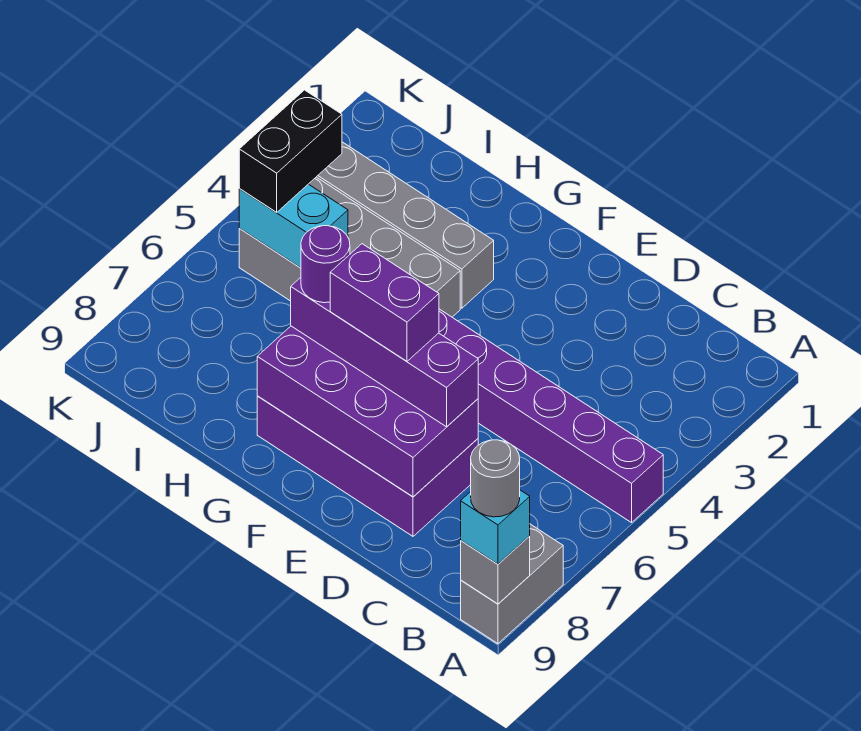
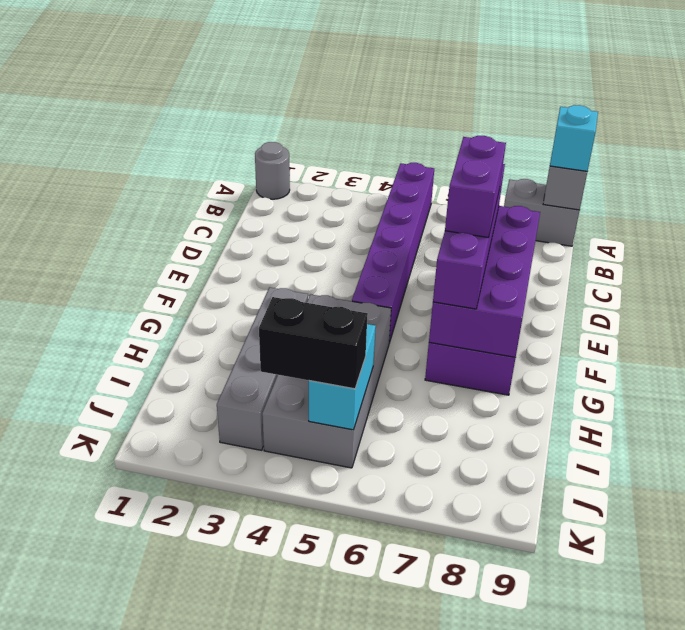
grey 1x1 round brick [471,440,520,517] -> grey 1x1 round brick moved to [255,142,290,199]
purple 1x1 round brick [301,226,350,303] -> none

